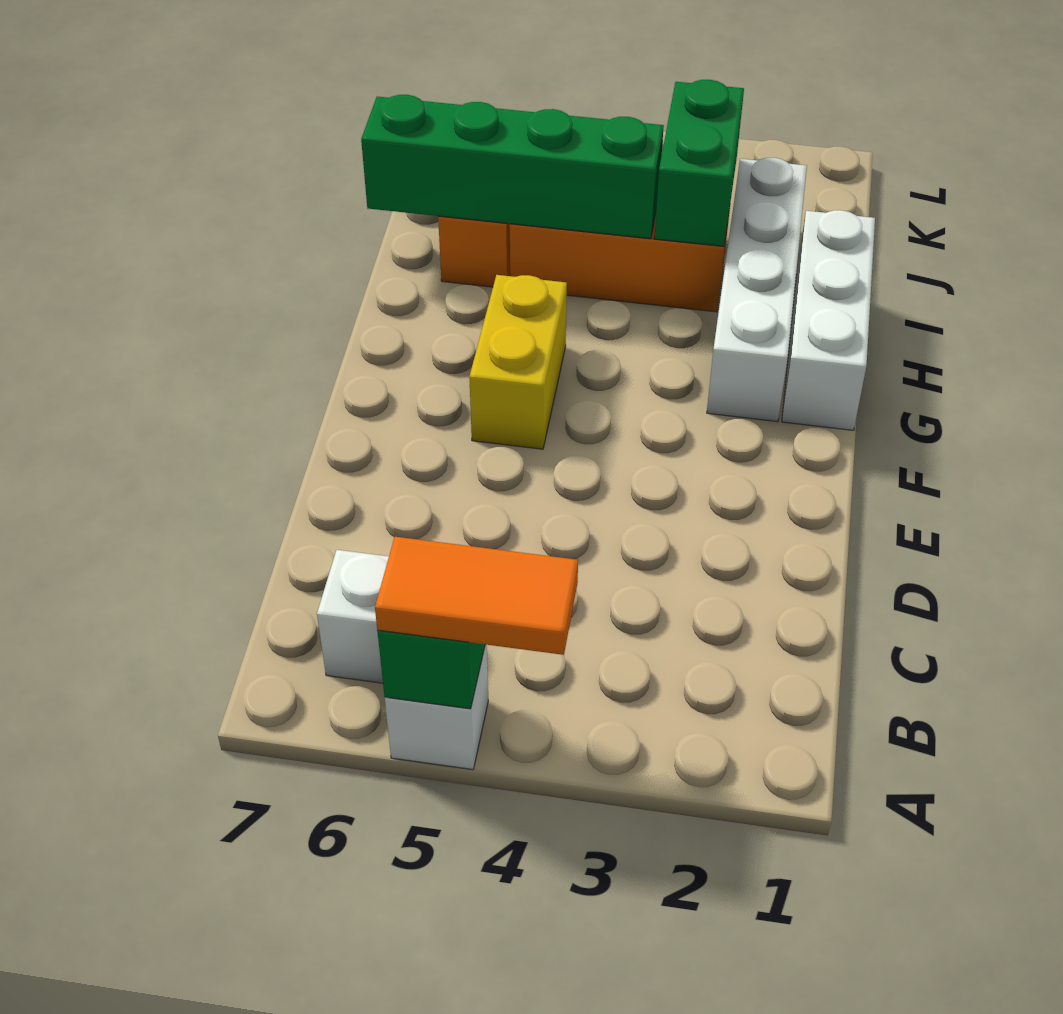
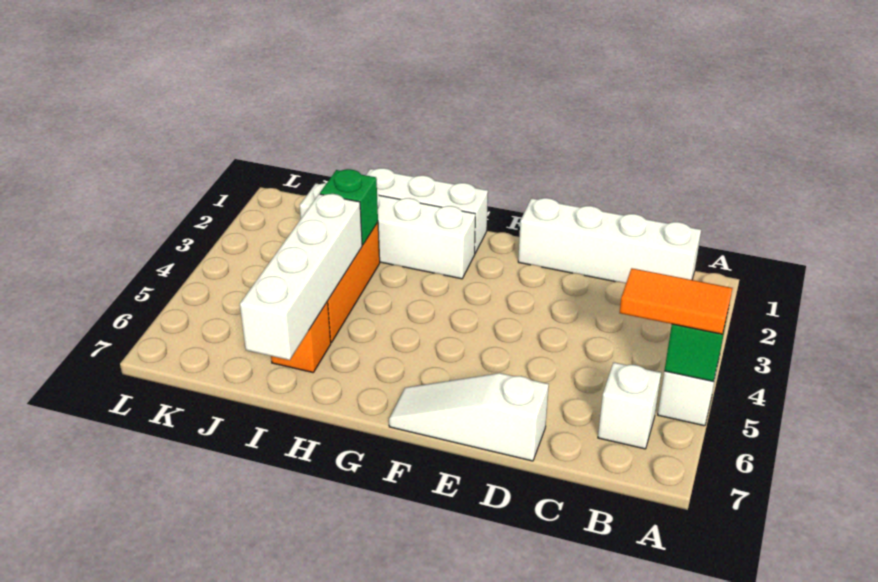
orange 1x2 tile [375,537,578,655] -> orange 1x2 tile turned to [620,268,732,334]
none -> white 1x4 brick [518,198,701,283]
none -> white 1x3 slope [389,373,549,461]
yellow 1x2 brick [469,275,567,449] -> none
green 1x2 brick [654,80,744,246] -> green 1x1 brick [320,169,378,245]
green 1x4 brick [361,95,664,239] -> white 1x4 brick [240,194,362,360]

